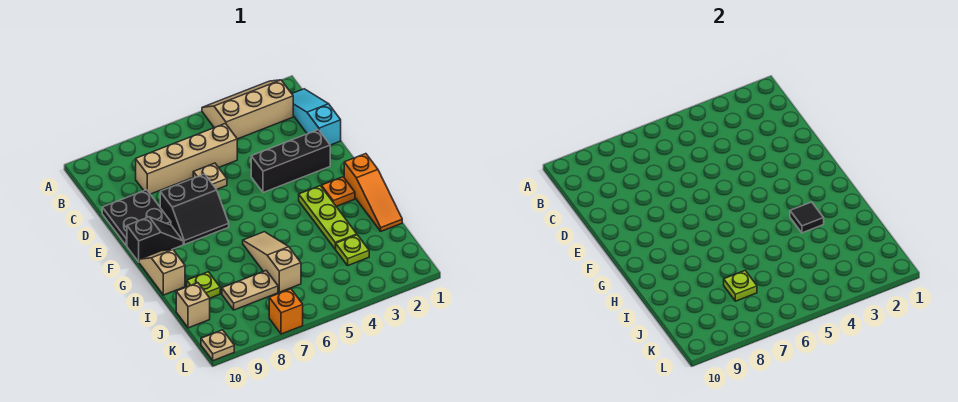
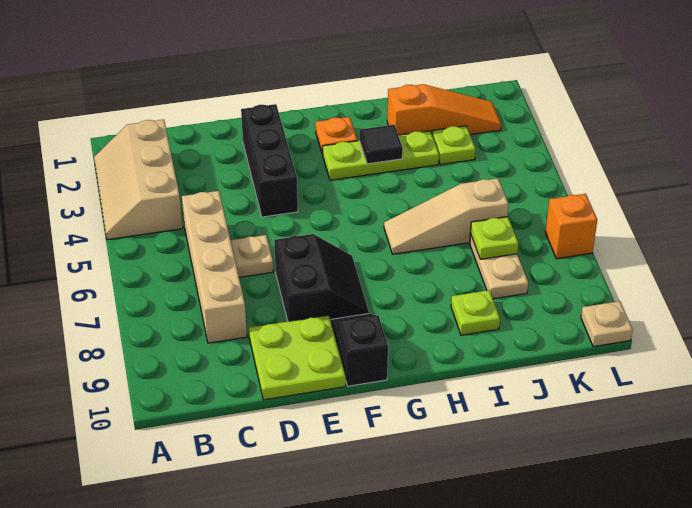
cyan 1x3 slope [292,89,341,145] -> none
black 2x2 plate [102,190,171,246] -> lime 2x2 plate [249,315,346,400]
orange 1x3 slope [344,154,402,231] -> orange 1x3 slope moved to [387,84,501,135]
tan 1x2 slope [139,250,185,295] -> none
tan 1x1 brick [176,283,210,328] -> none

